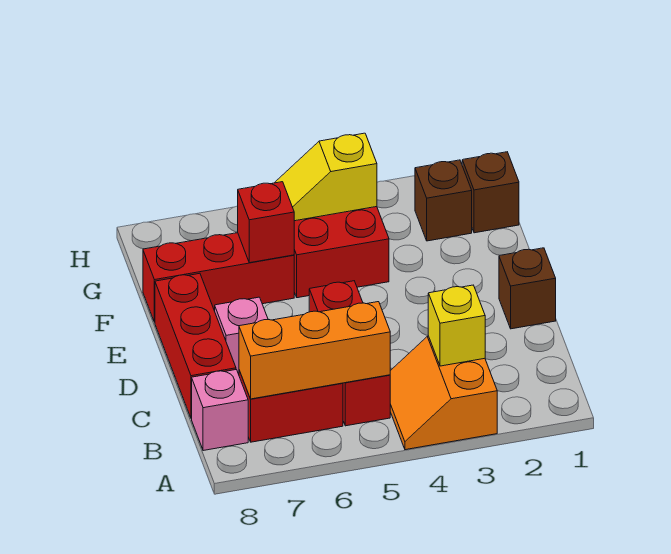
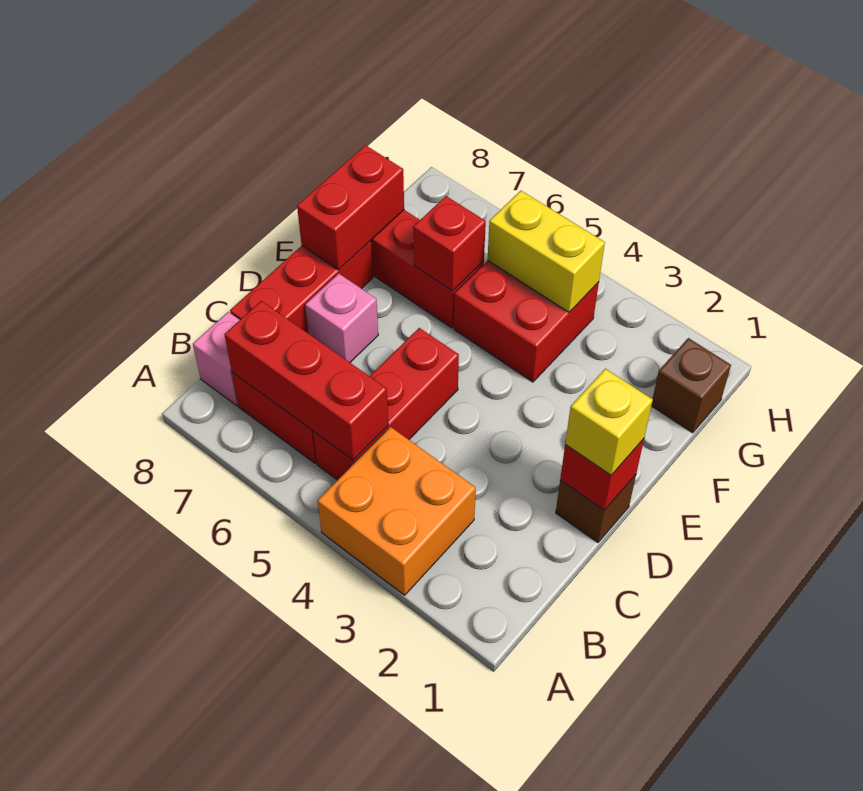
orange 2x2 slope [390,336,497,450] -> orange 2x2 brick [318,427,476,595]
yellow 1x1 brick [428,285,485,366] -> yellow 1x1 brick moved to [565,369,653,475]
orange 1x3 brick [239,302,390,399] -> red 1x3 brick [225,301,388,460]
none -> red 1x1 brick [560,439,644,510]
none -> red 1x2 brick [297,145,404,270]
brown 1x1 brick [415,160,472,241] -> none
yellow 1x2 slope [275,133,377,221] -> yellow 1x2 brick [487,191,605,312]

